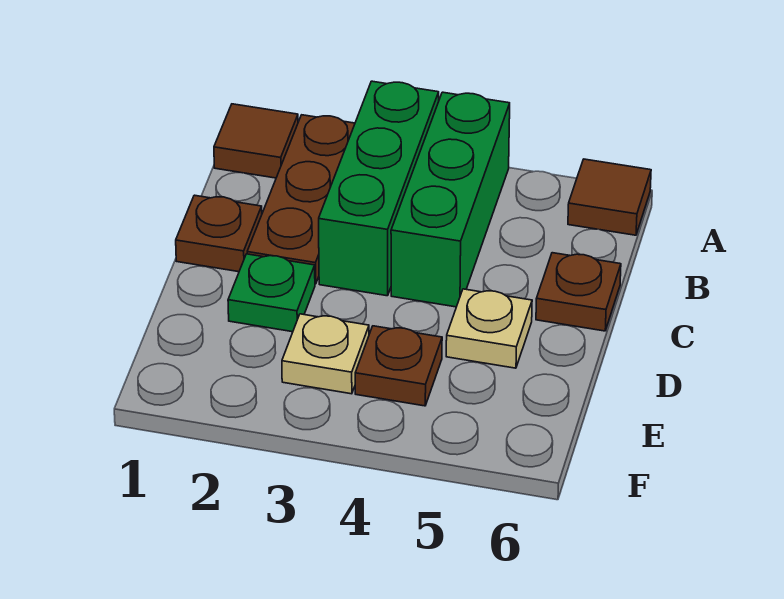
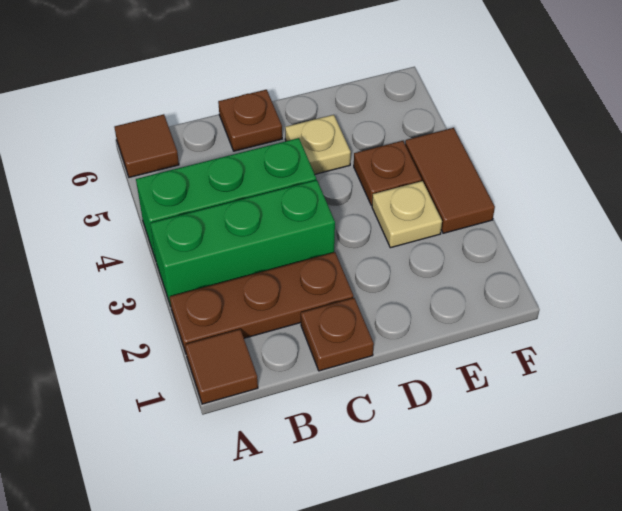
green 1x1 plate [228,254,315,332] -> none
none -> brown 1x2 tile [405,128,495,233]

